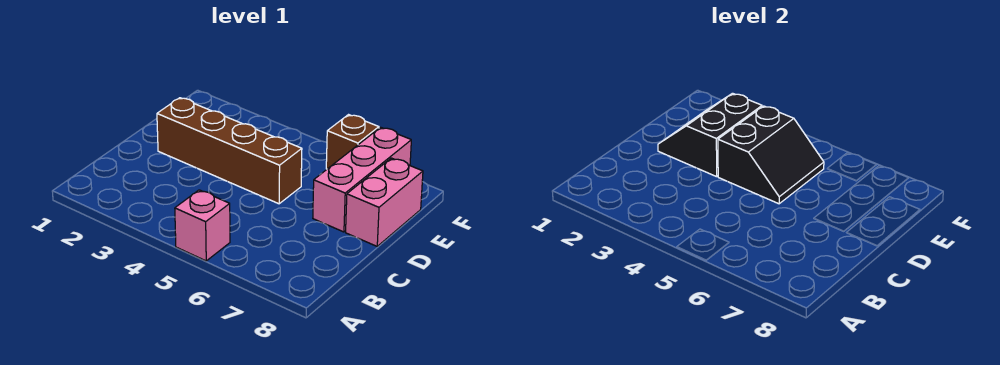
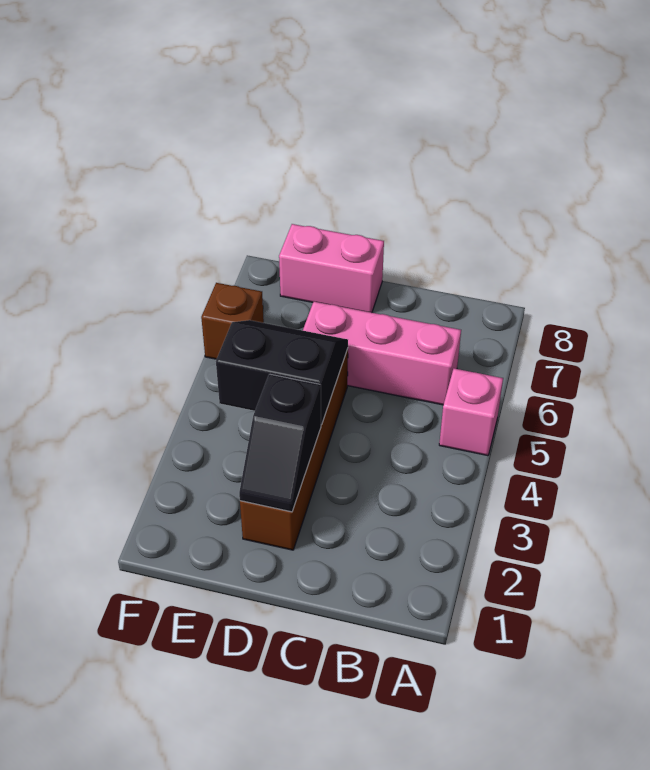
black 2x2 slope [658,93,762,177] -> black 1x2 slope [239,374,321,512]
pink 1x3 brick [313,127,411,232] -> pink 1x3 brick moved to [303,302,461,405]

